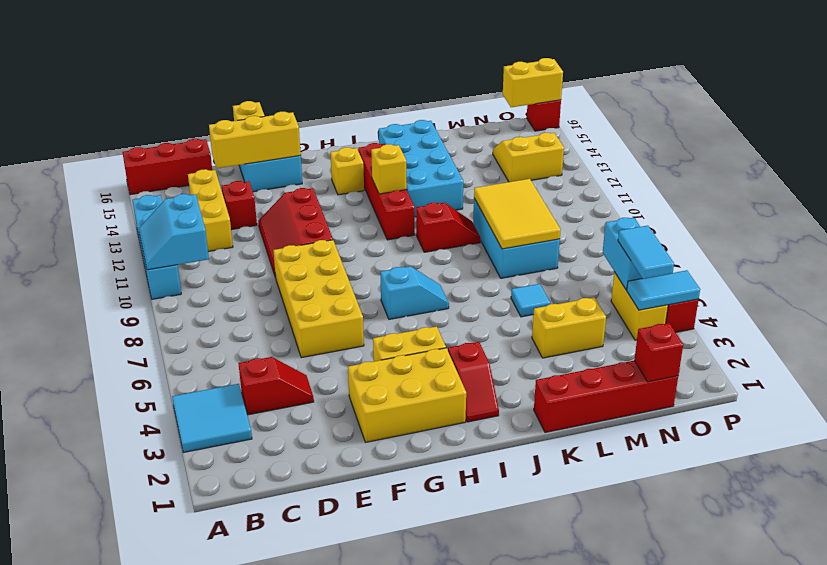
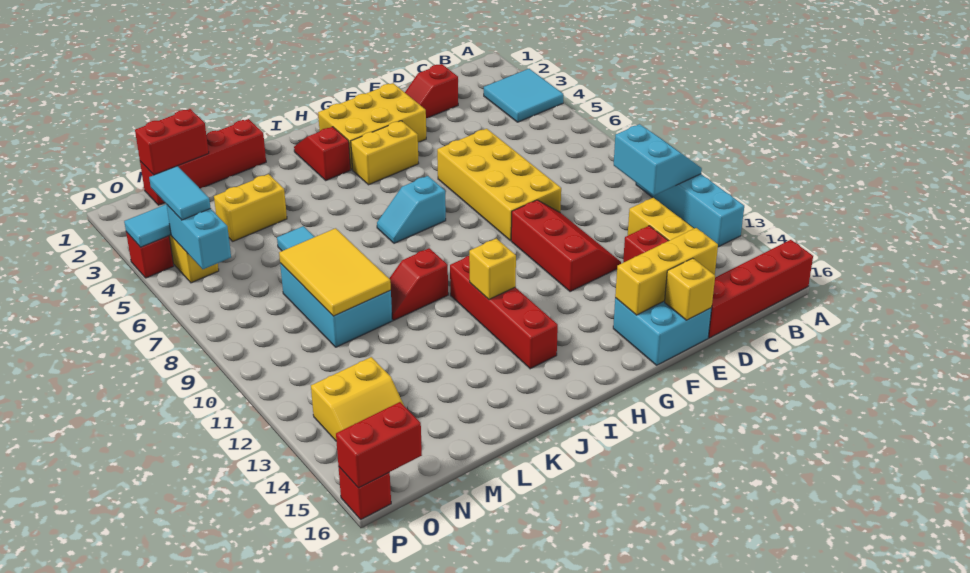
red 1x3 brick [122,139,212,195] -> red 1x4 brick [708,240,813,338]
red 1x2 slope [238,357,314,415] -> red 1x2 slope moved to [405,64,458,118]
yellow 1x1 brick [330,147,364,195] -> none
cyan 2x4 brick [379,120,463,217] -> none
red 1x1 brick [634,323,683,382] -> red 1x2 brick [135,109,209,175]
yellow 1x2 brick [503,58,563,107] -> red 1x2 brick [336,402,422,488]

